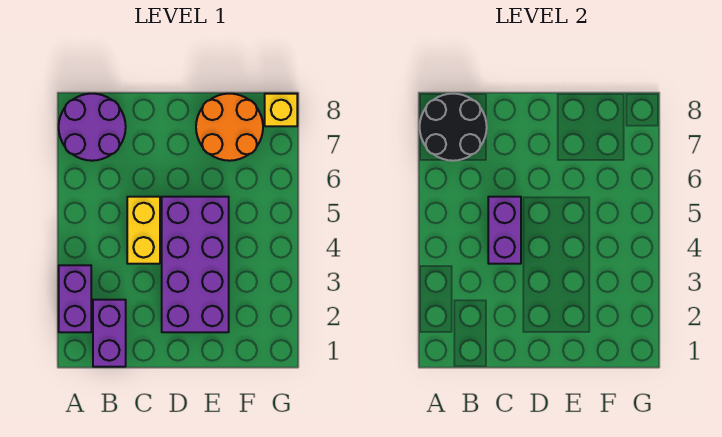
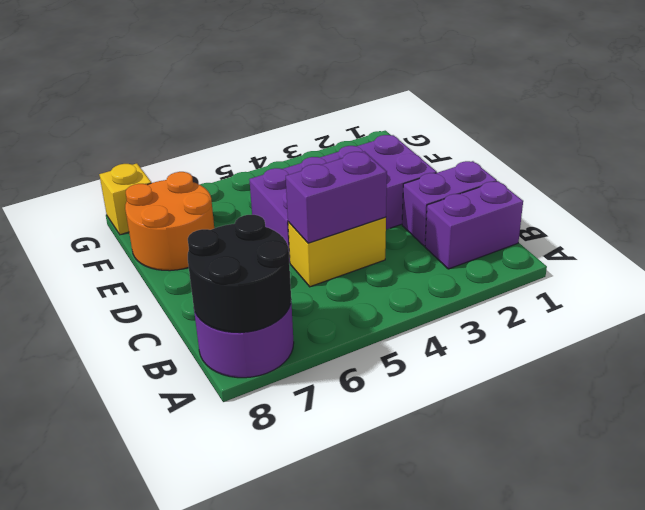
purple 1x2 brick [59,265,91,332] -> purple 1x2 brick moved to [402,161,497,246]

